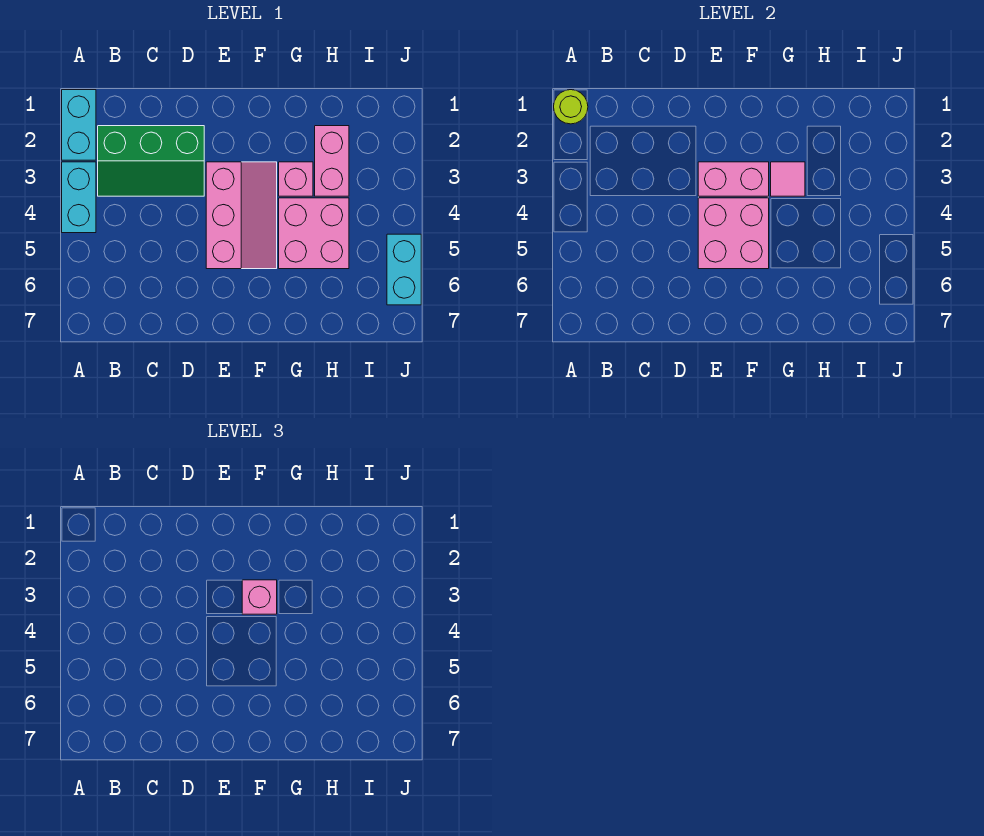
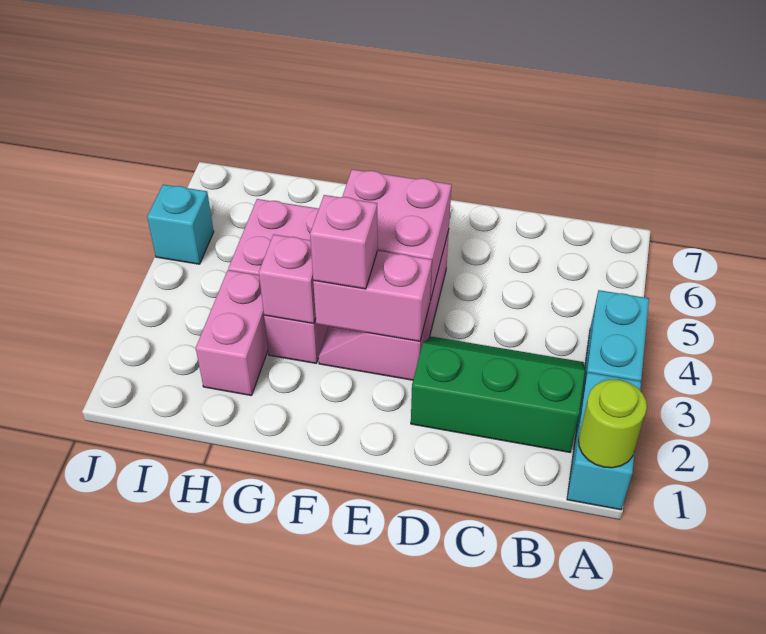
pink 1x1 tile [771,162,805,196] -> pink 1x1 brick [259,234,316,323]
cyan 1x2 brick [387,234,421,305] -> cyan 1x1 brick [147,184,214,264]

